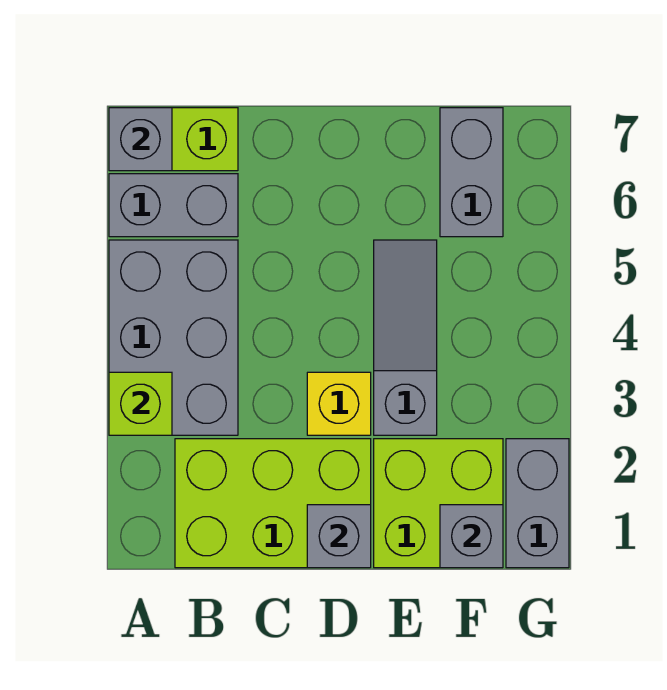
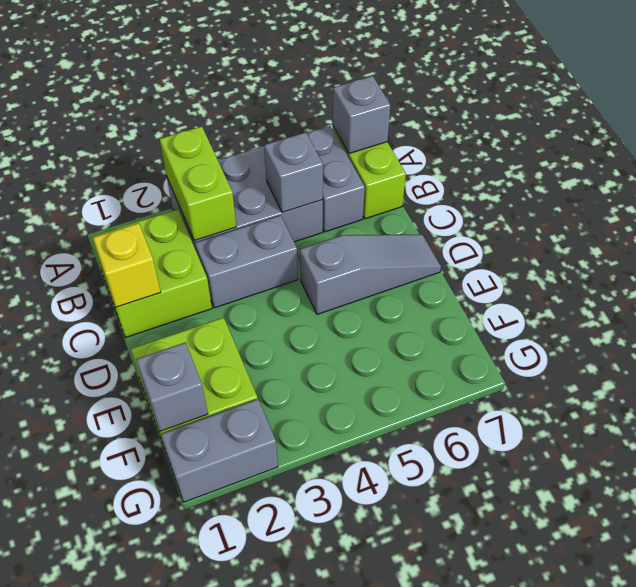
lime 1x1 brick [109,372,172,435] -> lime 1x2 brick [160,126,236,241]
lime 2x3 brick [175,439,371,568] -> lime 2x2 brick [91,209,212,338]
grey 1x1 brick [307,505,371,568] -> grey 1x1 brick moved to [264,132,323,213]
yellow 1x1 brick [307,372,371,435] -> yellow 1x1 brick moved to [93,223,161,307]
grey 1x3 slope [374,240,437,435] -> grey 1x3 slope moved to [300,234,441,314]
grey 1x2 brick [440,108,503,237] -> grey 1x2 brick moved to [195,215,298,308]

